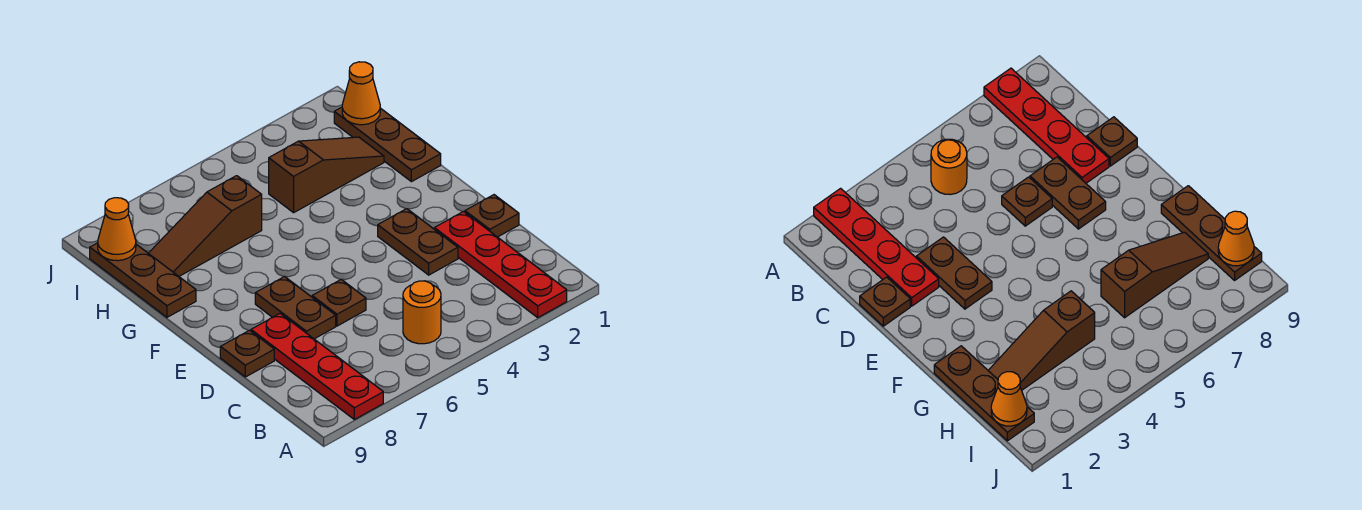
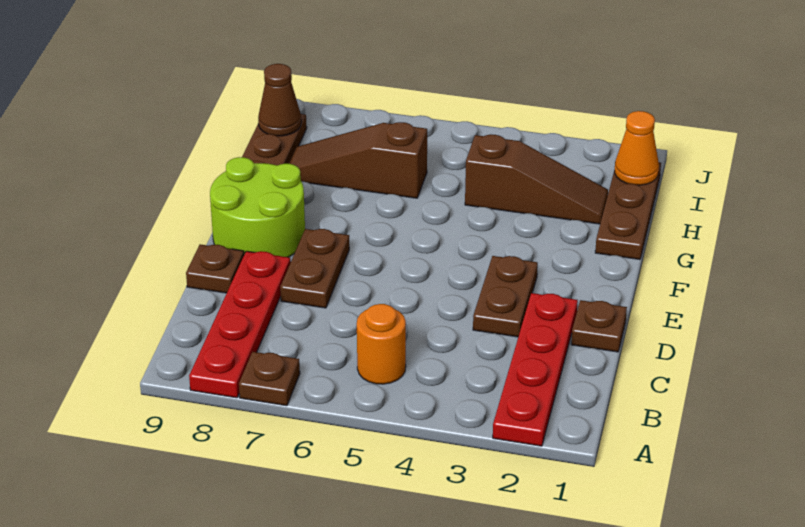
brown 1x1 plate [312,279,366,326] -> brown 1x1 plate moved to [239,352,300,406]
none -> lime 2x2 round brick [210,157,305,257]
orange 1x1 cone [98,198,136,261] -> brown 1x1 cone [258,64,301,136]

